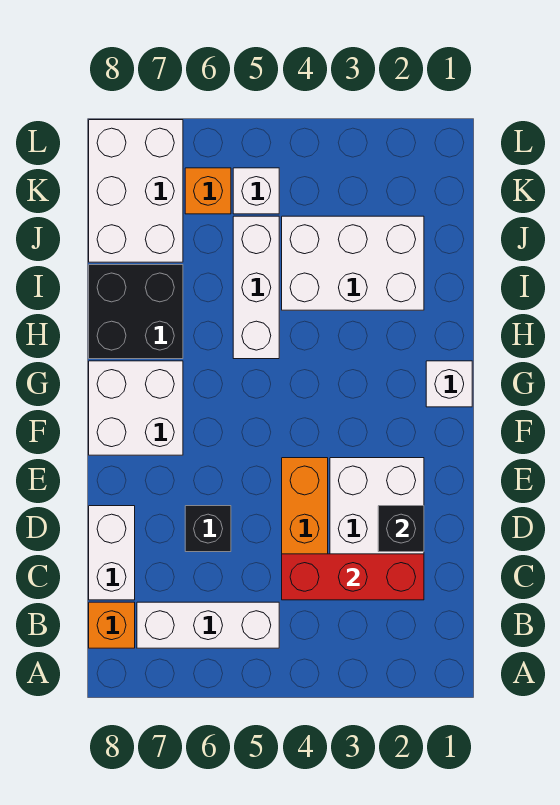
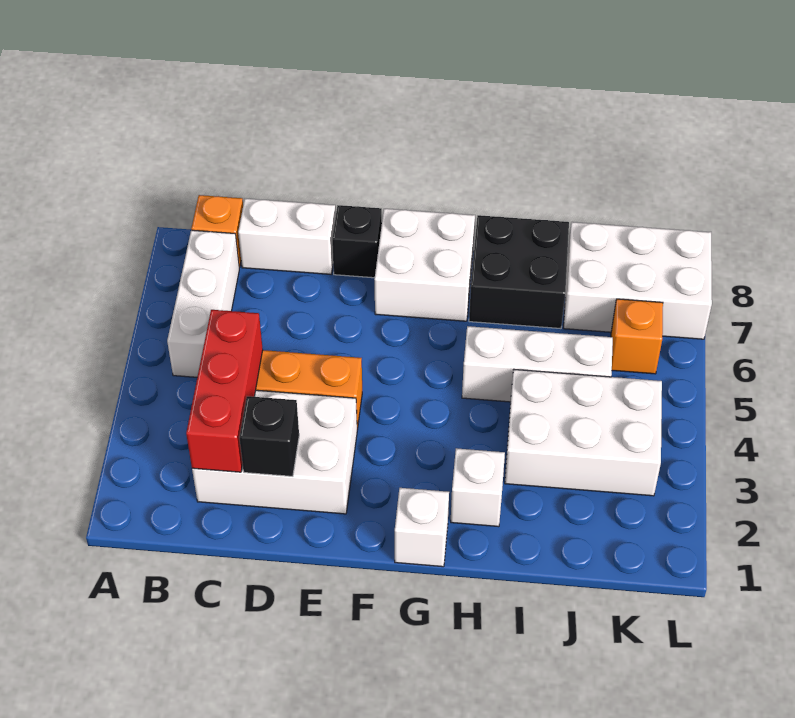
black 1x1 brick [185,506,231,552] -> black 1x1 brick moved to [332,205,382,278]
white 2x3 brick [282,216,424,310] -> white 2x3 brick turned to [505,370,662,496]
white 1x1 brick [233,168,279,214] -> white 1x1 brick moved to [451,448,505,527]

